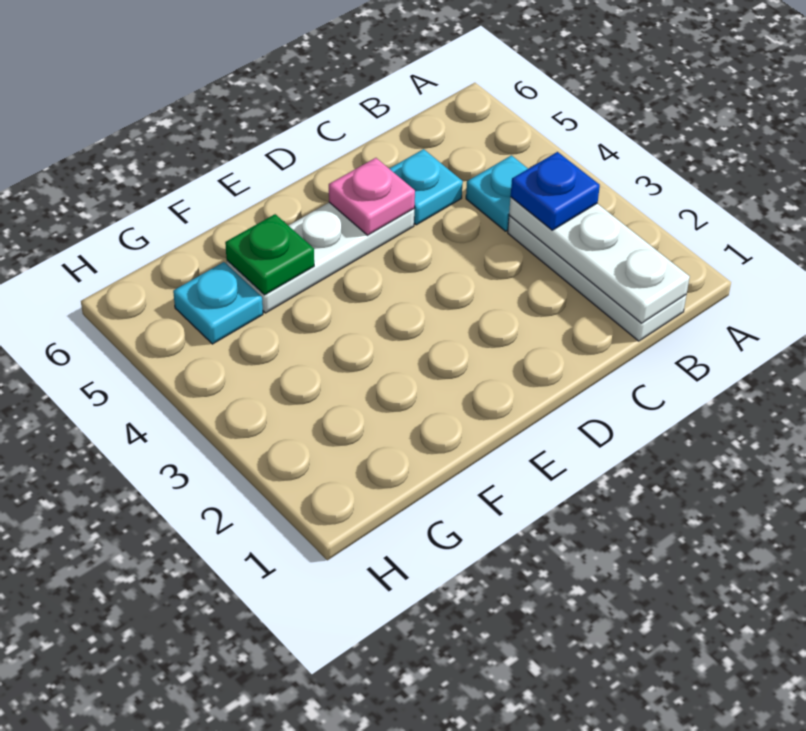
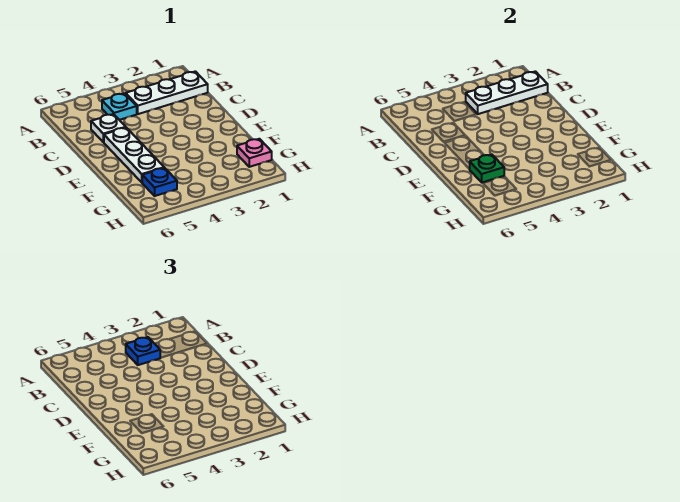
cyan 1x1 plate [389,149,463,225] -> white 1x1 plate [91,114,126,142]
pink 1x1 plate [329,158,415,235] -> pink 1x1 plate moved to [237,139,272,167]
cyan 1x1 plate [173,262,263,344] -> blue 1x1 plate [142,168,177,196]

